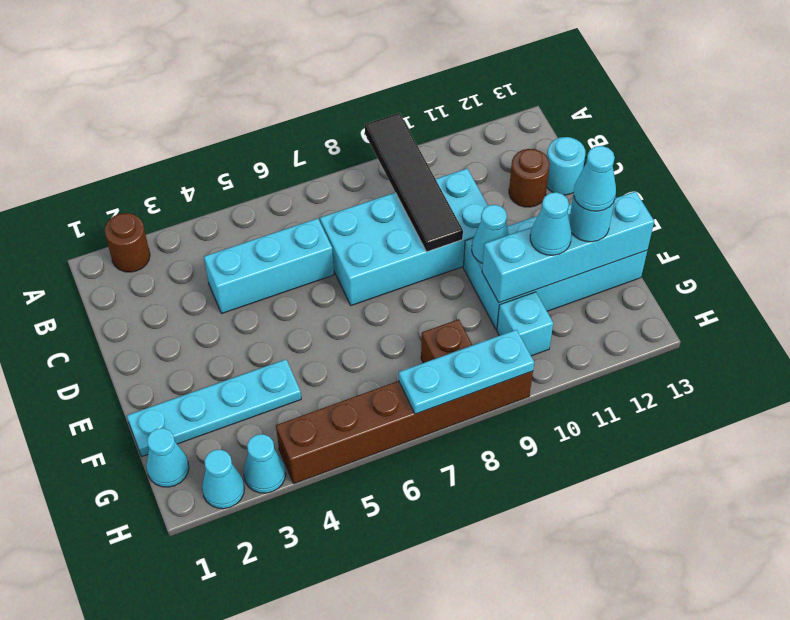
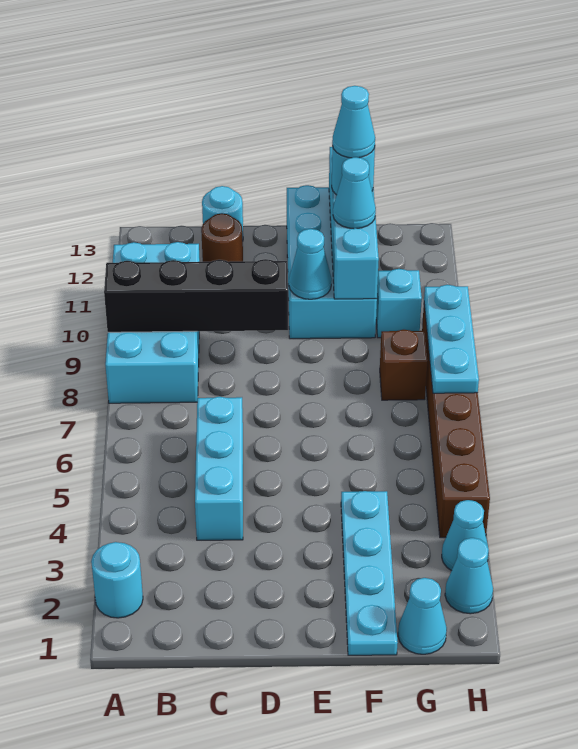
brown 1x1 round brick [105,213,150,272] -> cyan 1x1 round brick [91,542,143,618]
black 1x4 tile [365,113,463,252] -> black 1x4 brick [104,259,288,332]
cyan 2x4 brick [320,169,488,305] -> cyan 2x4 brick moved to [105,242,200,403]

